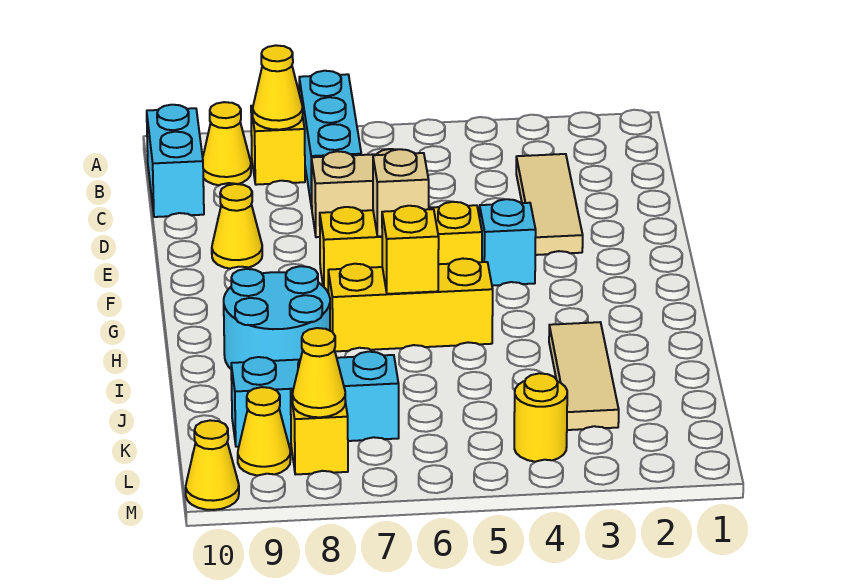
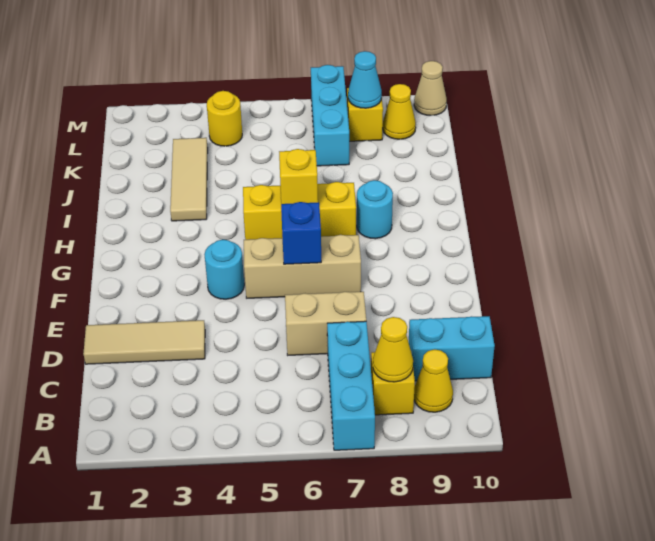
cyan 1x2 brick [147,105,204,217] -> cyan 1x2 brick turned to [409,316,495,381]
tan 1x3 tile [516,154,583,255] -> tan 1x3 tile turned to [83,320,205,364]
yellow 1x1 cone [212,184,262,269] -> none
cyan 1x1 brick [480,199,536,286] -> cyan 1x1 round brick [204,240,244,299]
yellow 1x3 brick [320,202,482,292] -> tan 1x3 brick [244,235,361,298]
tan 1x1 brick [373,149,429,236] -> blue 1x1 brick [281,202,321,264]
cyan 2x2 round brick [224,266,330,369] -> cyan 1x1 round brick [357,180,393,239]
cyan 1x3 brick [231,352,399,447] -> cyan 1x3 brick turned to [311,65,349,166]
yellow 1x1 cone [292,328,346,417] -> cyan 1x1 cone [348,51,382,108]
yellow 1x1 cone [186,420,239,510] -> tan 1x1 cone [414,61,447,116]

